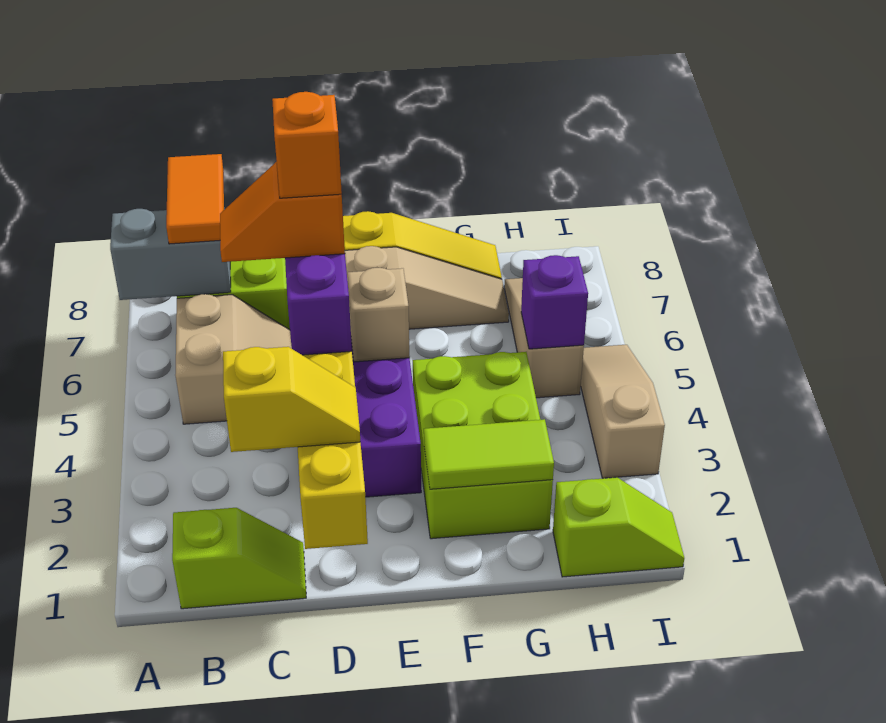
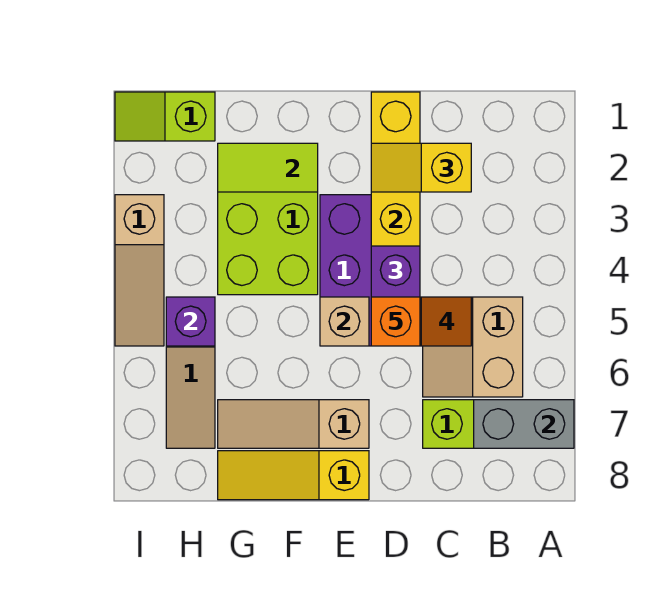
lime 1x2 slope [172,508,306,609] -> none
orange 1x2 tile [166,154,224,244] -> none

